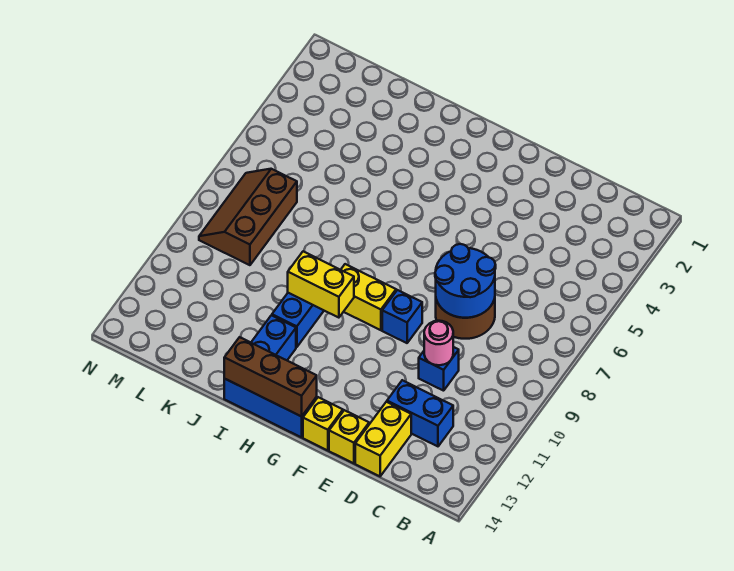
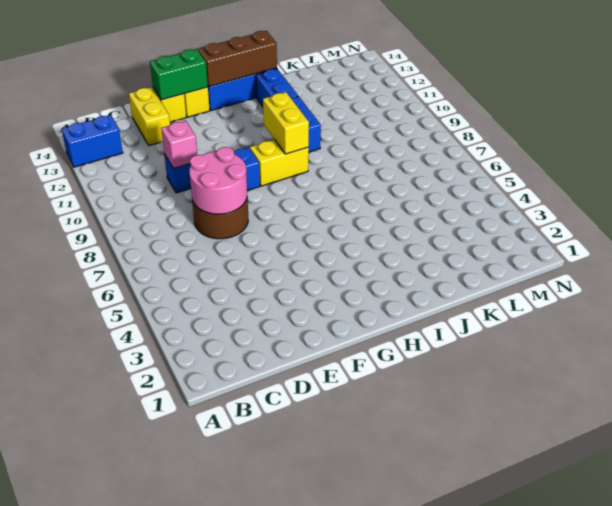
blue 1x2 brick [387,380,453,446] -> blue 1x2 brick moved to [62,115,123,167]
blue 2x2 round brick [435,244,496,318] -> pink 2x2 round brick [189,147,247,214]
pink 1x1 round brick [424,321,453,365] -> pink 1x1 brick [161,121,197,169]
none -> green 1x2 brick [150,49,208,100]
yellow 1x2 brick [288,251,354,318] -> yellow 1x2 brick turned to [263,92,309,154]
brown 2x3 slope [199,169,297,265] -> none

